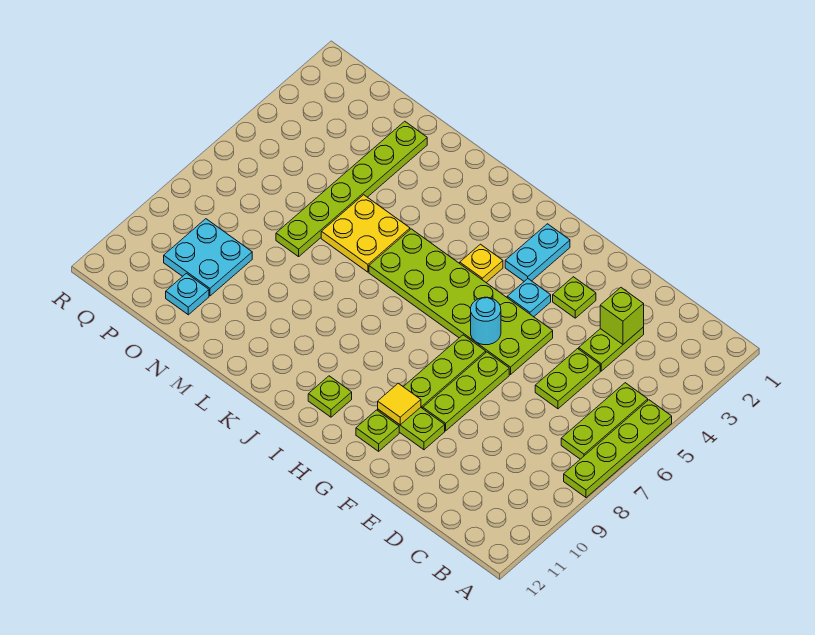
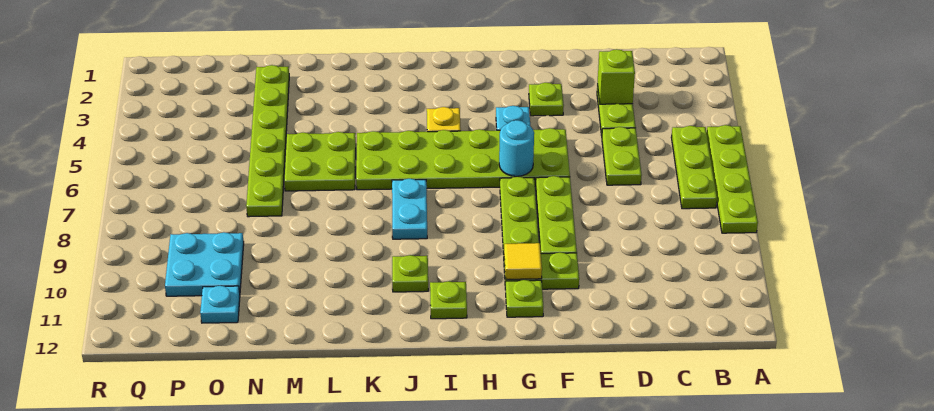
cyan 1x2 plate [505,224,570,281] -> cyan 1x2 plate moved to [392,179,427,239]
none -> lime 1x1 plate [392,255,428,292]
yellow 2x2 plate [321,195,410,272] -> lime 2x2 plate [284,132,356,191]

